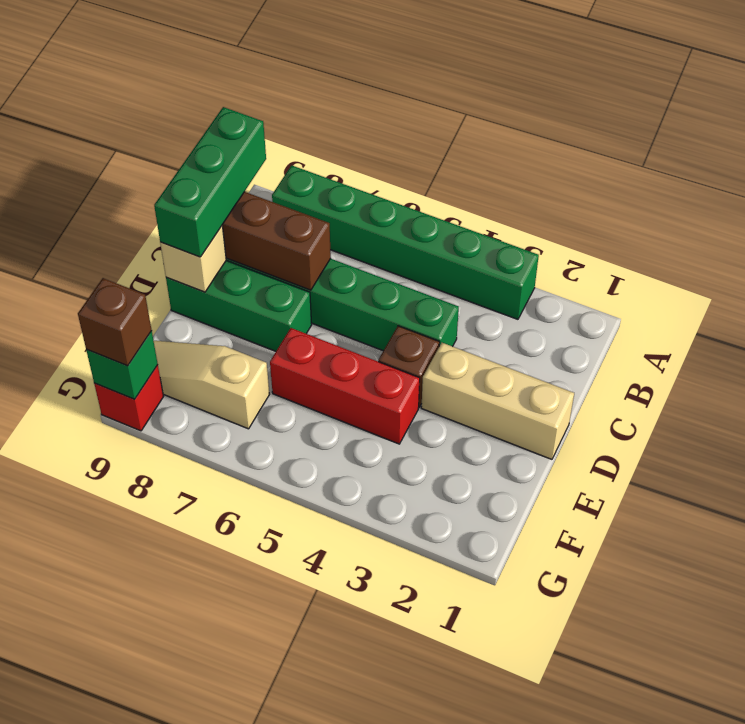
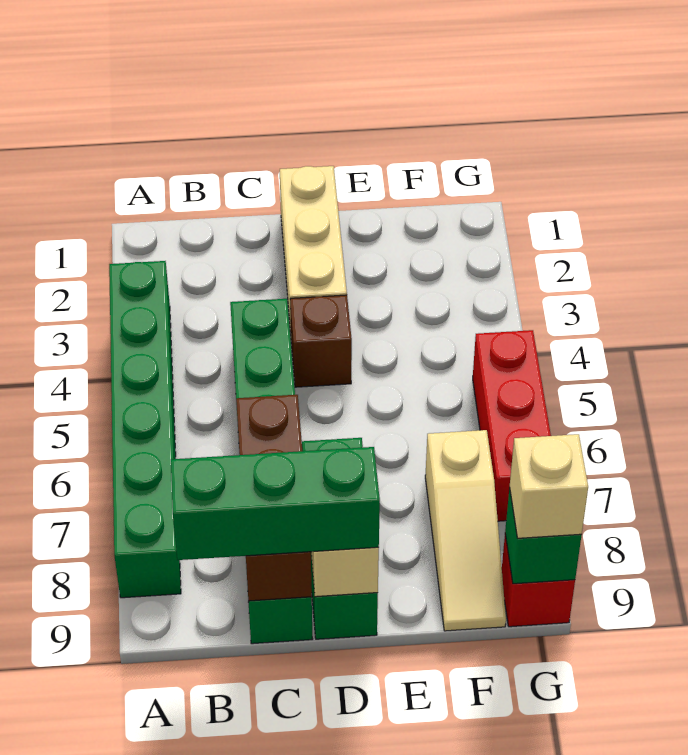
red 1x3 brick [270,328,420,444] -> red 1x3 brick moved to [473,330,551,521]
brown 1x1 brick [78,278,152,366] -> tan 1x1 brick [510,434,588,538]

